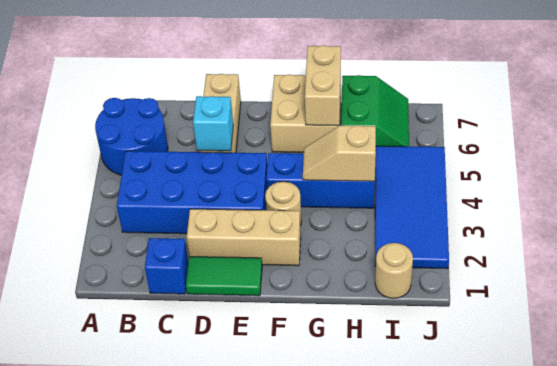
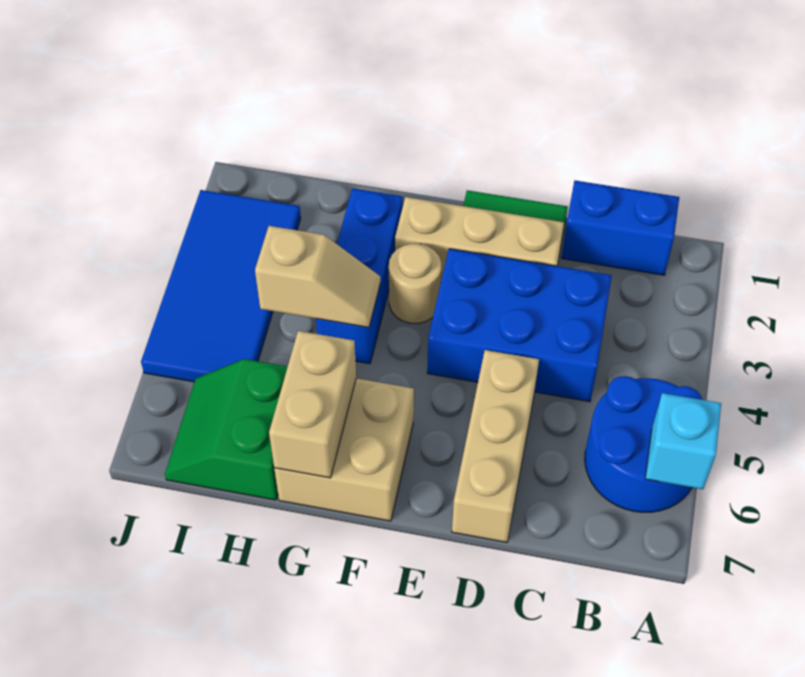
blue 2x4 brick [117,151,267,234] -> blue 2x3 brick [427,249,612,402]
blue 1x1 brick [145,238,188,294] -> blue 1x2 brick [562,181,679,275]
cyan 1x1 brick [193,96,233,151] -> cyan 1x1 brick moved to [645,393,721,489]
blue 1x3 brick [266,153,375,208] -> blue 1x3 brick turned to [316,189,403,364]
tan 1x1 round brick [375,243,413,298] -> none

